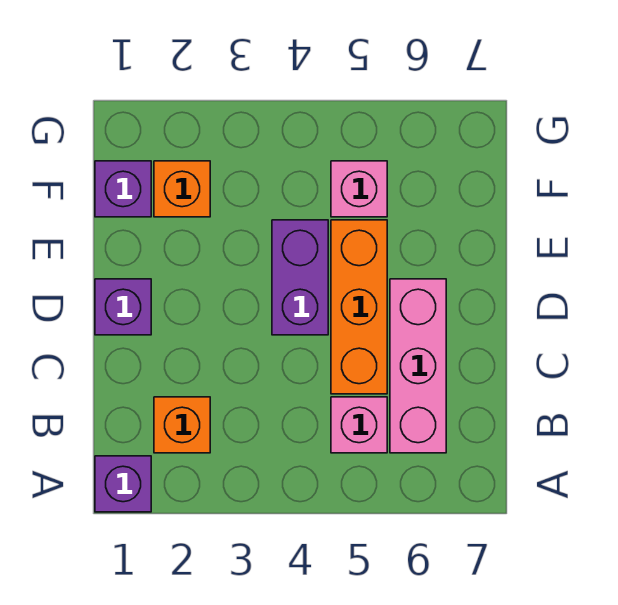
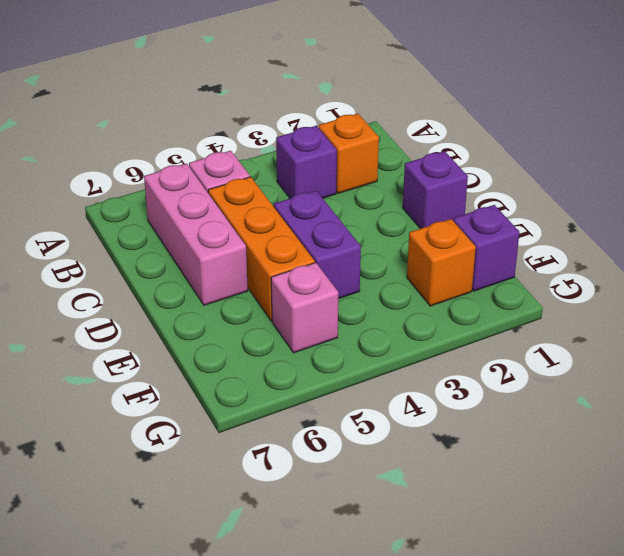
purple 1x1 brick [95,456,151,512] -> purple 1x1 brick moved to [276,126,337,198]

